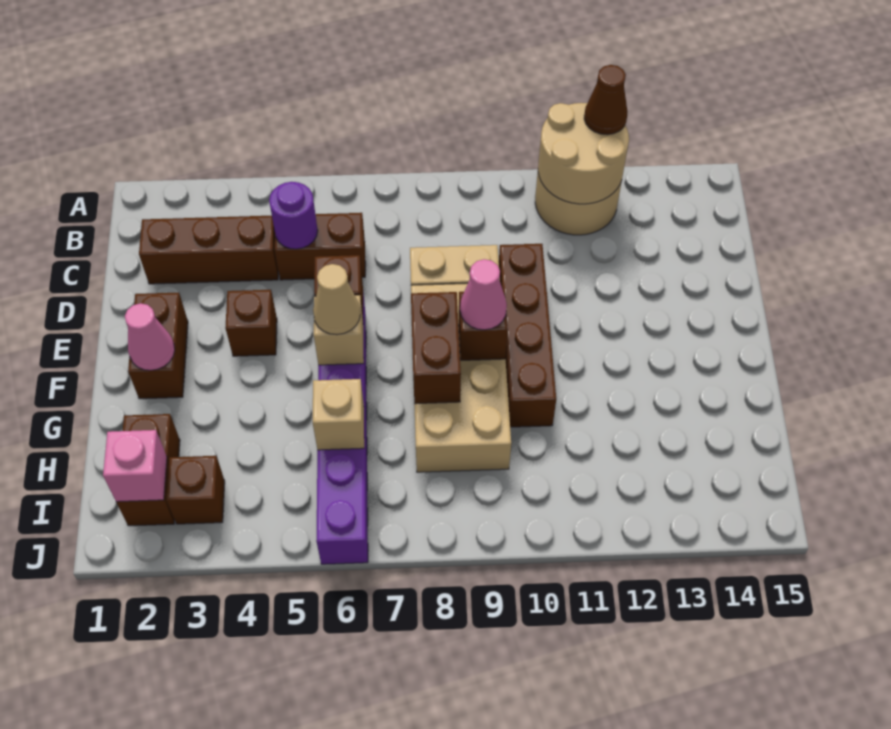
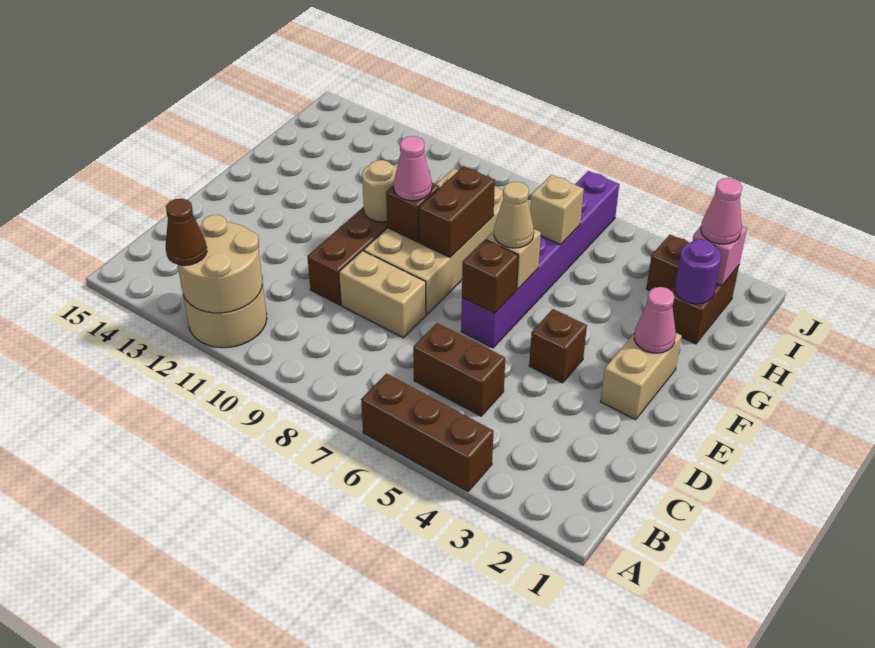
brown 1x3 brick [139,216,278,284] -> brown 1x3 brick moved to [361,374,493,491]
purple 1x1 round brick [269,182,318,249] -> purple 1x1 round brick moved to [675,239,721,304]
brown 1x2 brick [128,292,188,399] -> tan 1x2 brick [601,333,682,420]
none -> tan 1x1 round brick [362,160,397,222]
none -> pink 1x1 cone [701,178,742,244]

